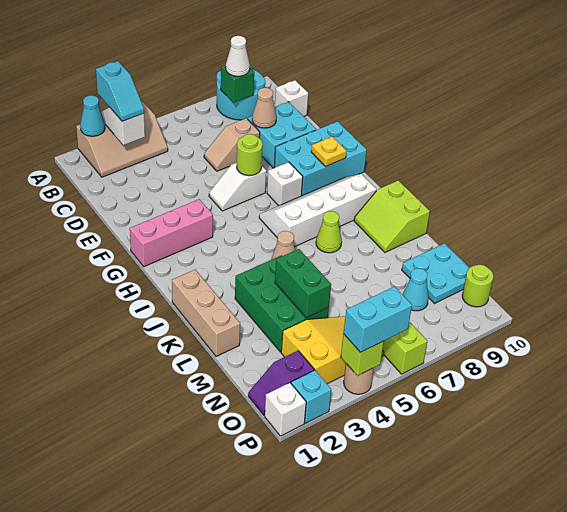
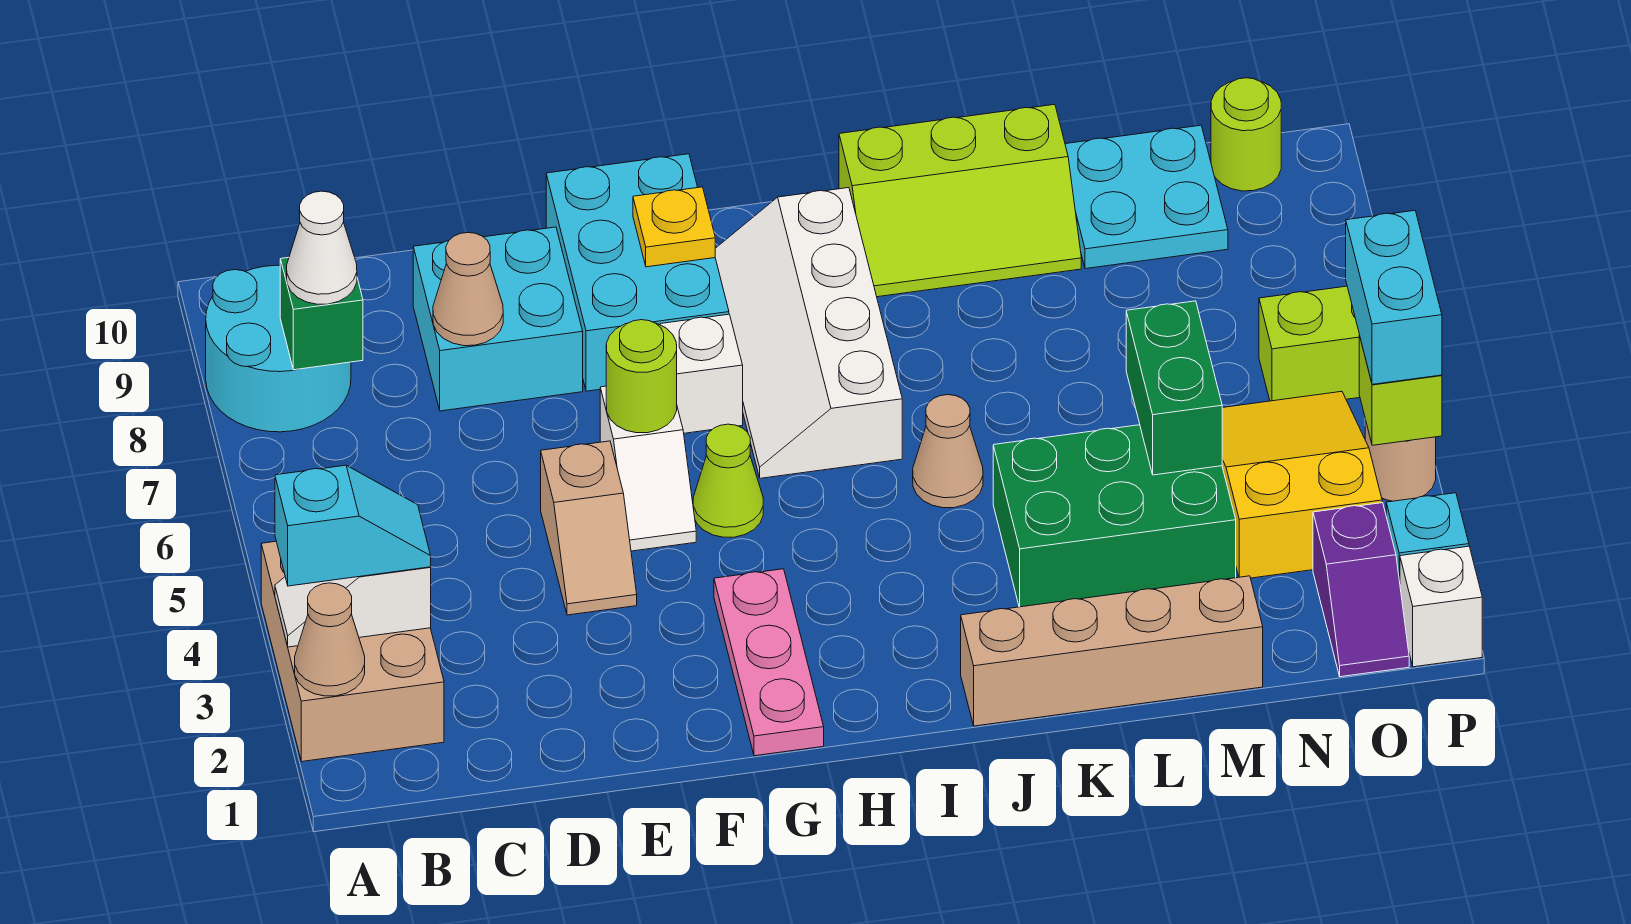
tan 2x3 slope [76,101,168,177] -> tan 2x3 brick [261,541,444,762]
cyan 1x1 cone [80,95,105,136] -> tan 1x1 cone [295,583,365,696]
white 1x1 brick [275,80,308,116] -> none
tan 1x2 slope [204,118,260,171] -> tan 1x2 slope moved to [541,441,637,615]
pink 1x3 brick [130,199,213,267] -> pink 1x3 plate [714,569,824,756]
tan 1x3 brick [172,270,240,356] -> tan 1x4 brick [961,576,1263,726]
lime 1x1 cone [316,211,342,253] -> lime 1x1 cone moved to [693,424,763,537]
lime 2x2 slope [354,180,430,252] -> lime 2x3 slope [839,104,1081,297]
green 1x2 brick [275,249,331,318] -> green 1x2 brick turned to [1126,301,1222,475]
cyan 1x1 cone [403,268,429,311] -> none

